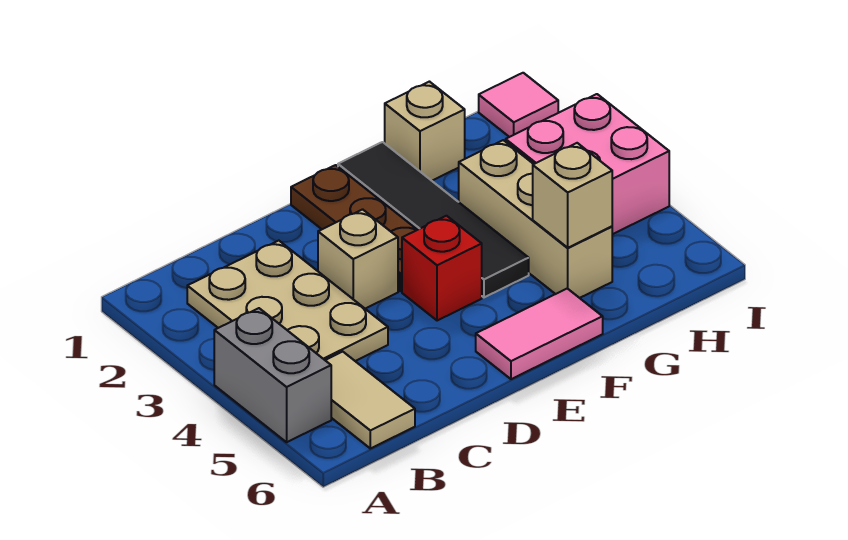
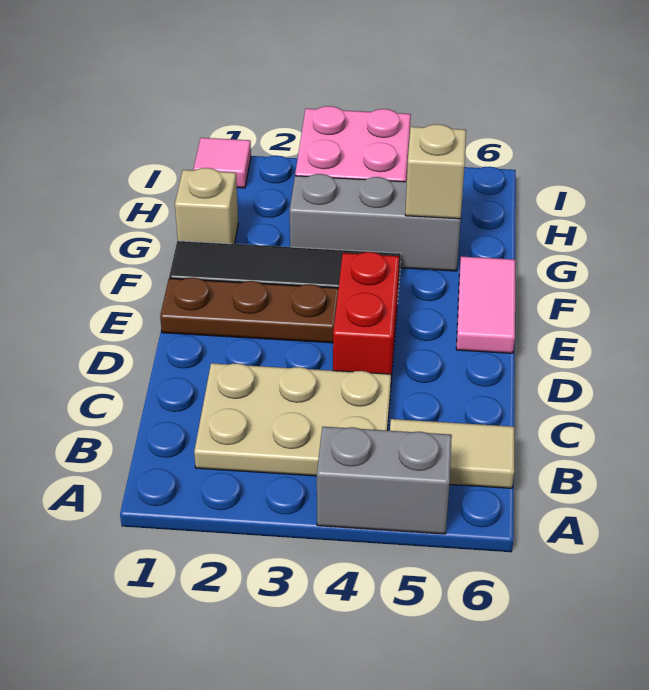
tan 1x1 brick [318,209,398,309] -> none
red 1x1 brick [402,216,482,321] -> red 1x2 brick [333,252,399,379]
tan 1x3 brick [459,140,612,298] -> grey 1x3 brick [290,174,461,271]

